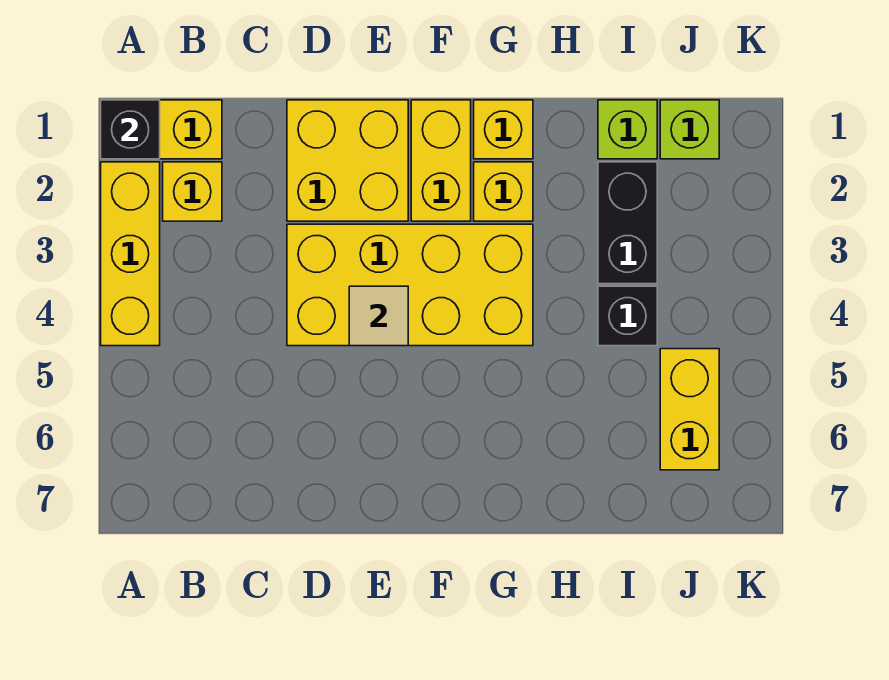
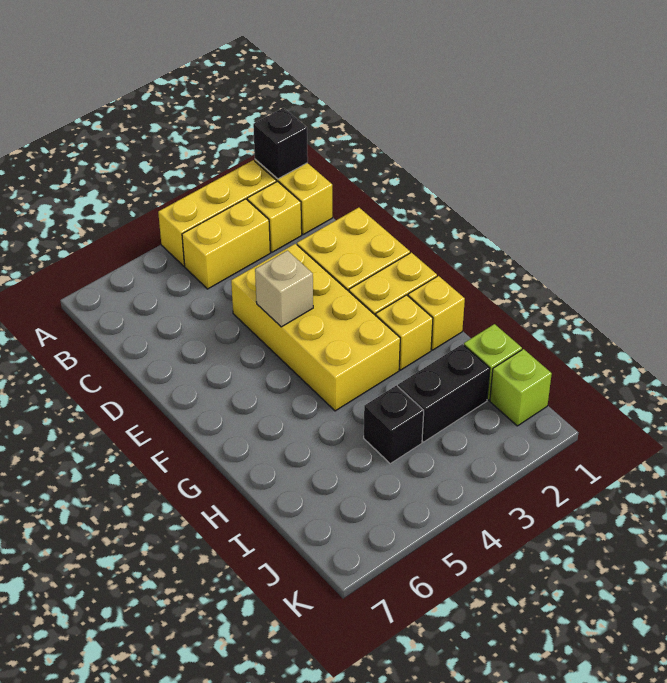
tan 1x1 tile [349,286,408,346] -> tan 1x1 brick [255,251,313,327]
yellow 1x2 brick [660,349,719,470] -> yellow 1x2 brick moved to [182,199,270,289]

